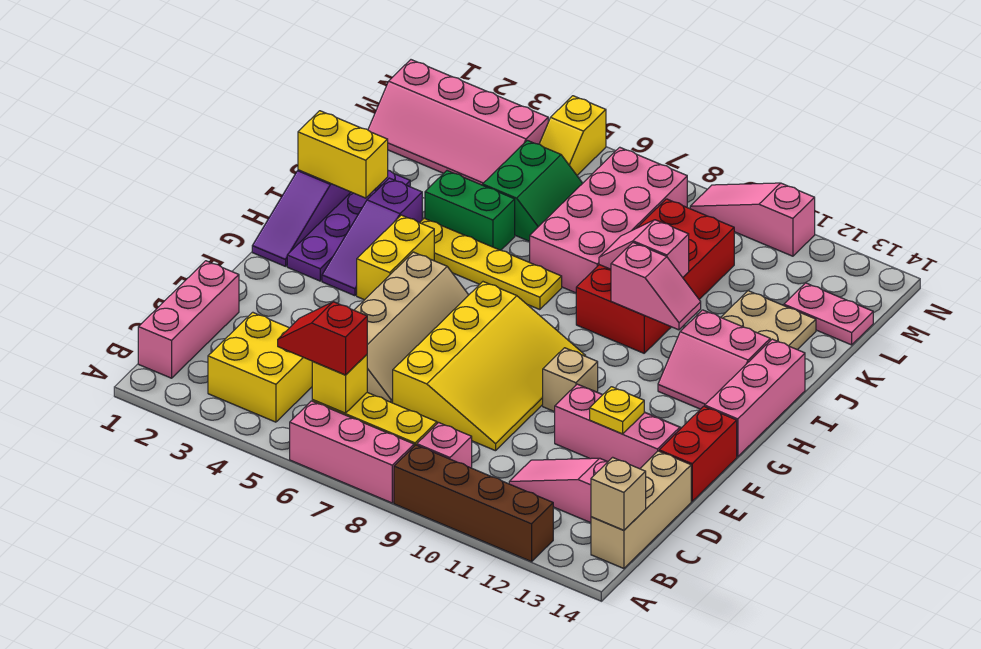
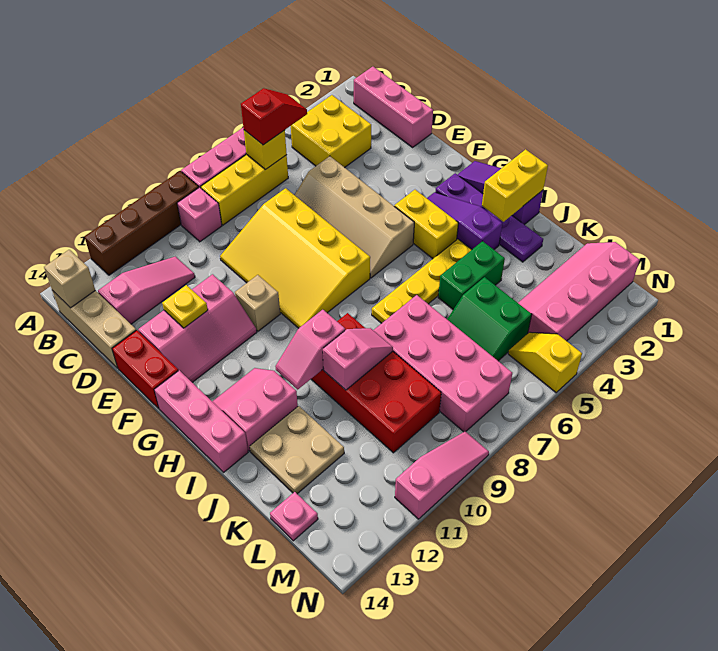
pink 1x2 plate [784,283,873,345] -> pink 1x1 plate [270,492,318,541]

